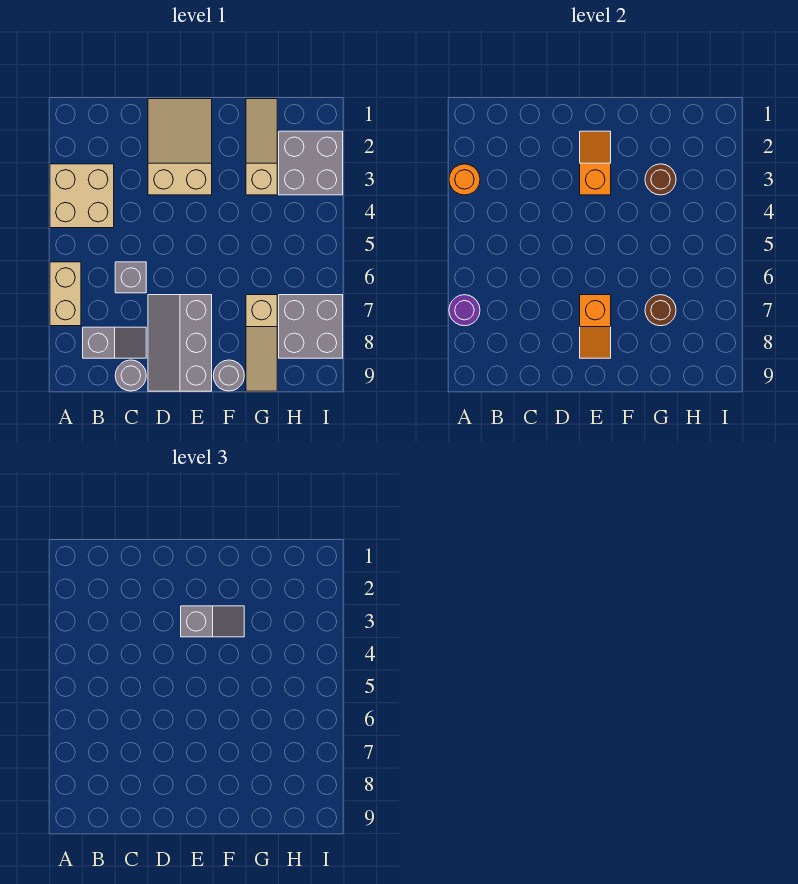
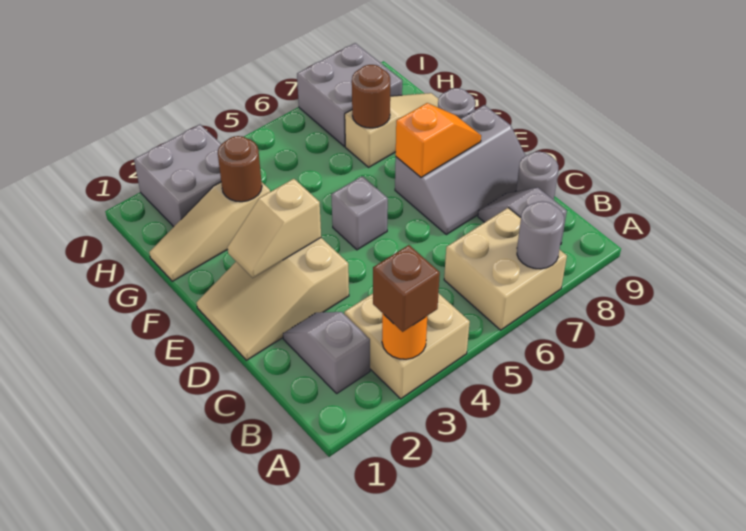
none -> brown 1x1 brick [373,245,440,332]
tan 1x2 brick [50,262,81,326] -> tan 2x2 brick [444,208,567,330]
purple 1x1 round brick [449,295,480,326] -> grey 1x1 round brick [517,201,564,269]
grey 1x1 brick [115,262,146,293] -> grey 1x1 brick moved to [331,176,388,250]
orange 1x2 slope [580,131,611,195] -> tan 1x2 slope [227,179,321,278]
grey 1x2 slope [181,606,244,637] -> grey 1x2 slope moved to [283,312,370,393]

